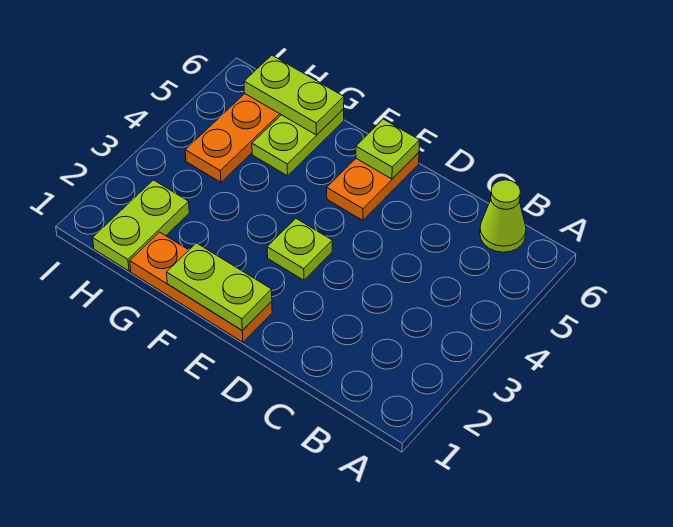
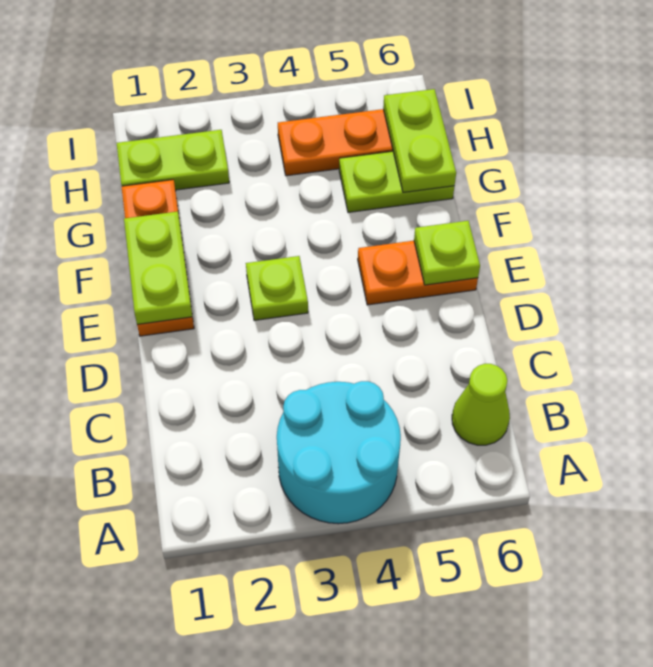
none -> cyan 2x2 round brick [277,381,401,524]

